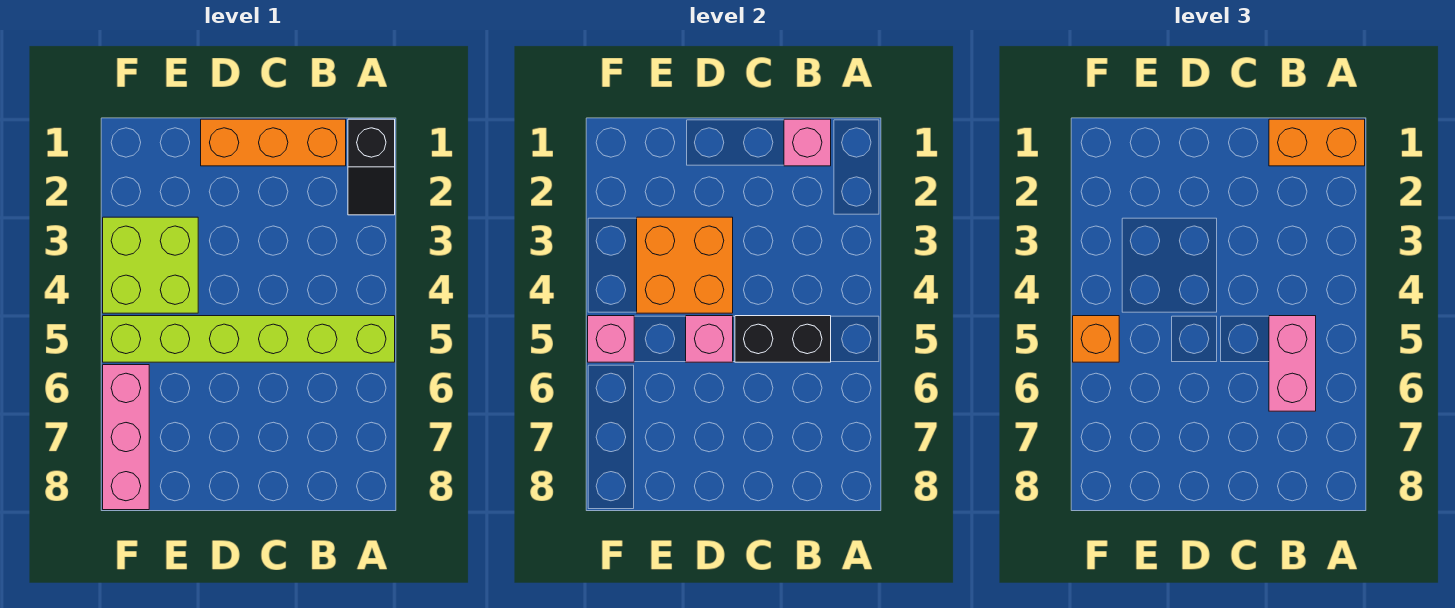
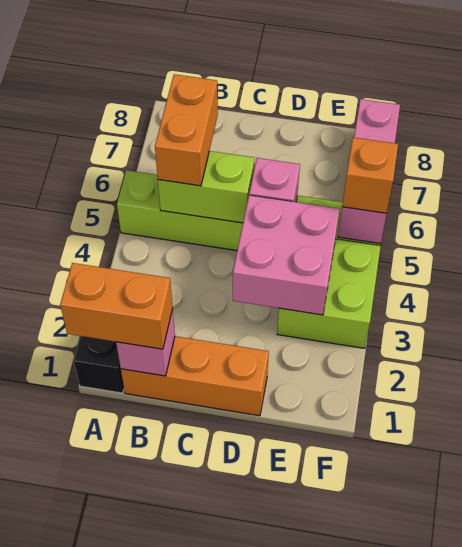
black 1x2 brick [735,316,831,362] -> lime 1x2 brick [158,151,255,223]
pink 1x2 brick [1269,316,1316,411] -> orange 1x2 brick [155,74,218,186]
orange 2x2 brick [637,217,733,313] -> pink 2x2 brick [233,195,339,315]

